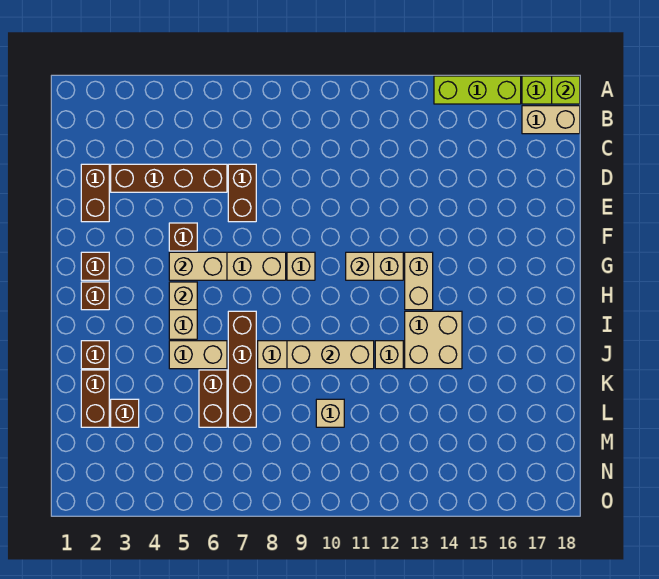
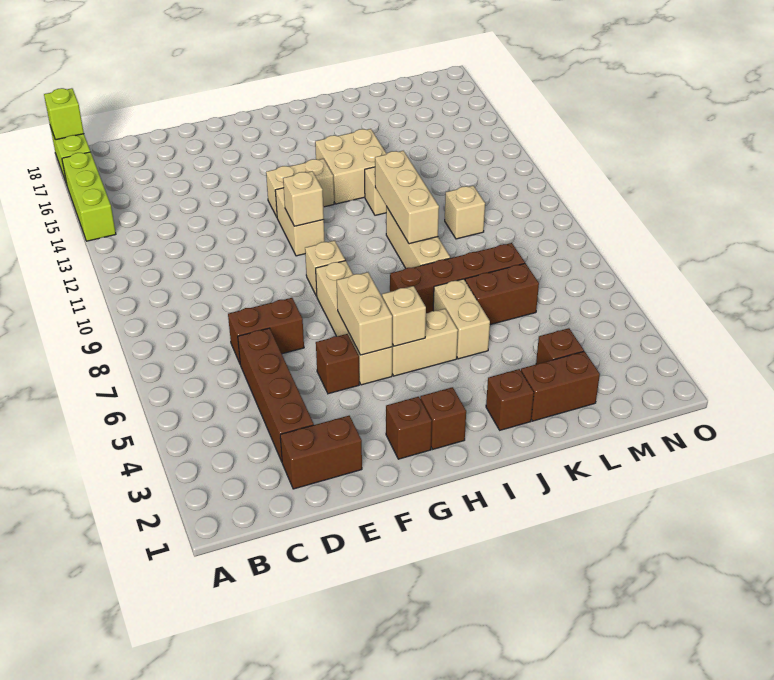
tan 1x2 brick [522,106,580,134] -> none

